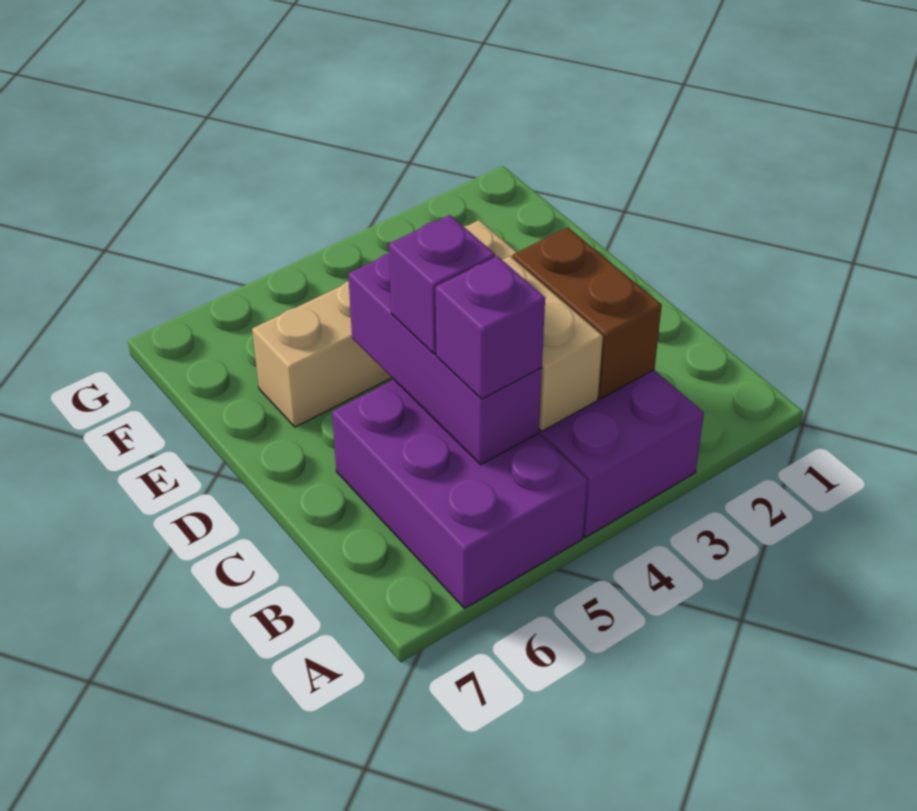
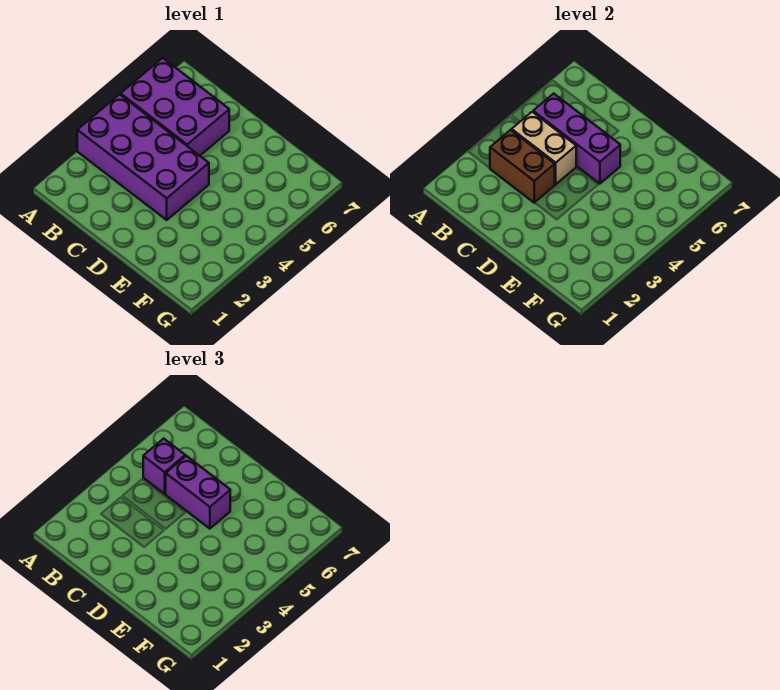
purple 1x1 brick [389,215,495,354] -> purple 1x2 brick [165,456,230,529]
tan 1x4 brick [252,220,517,427] -> none

